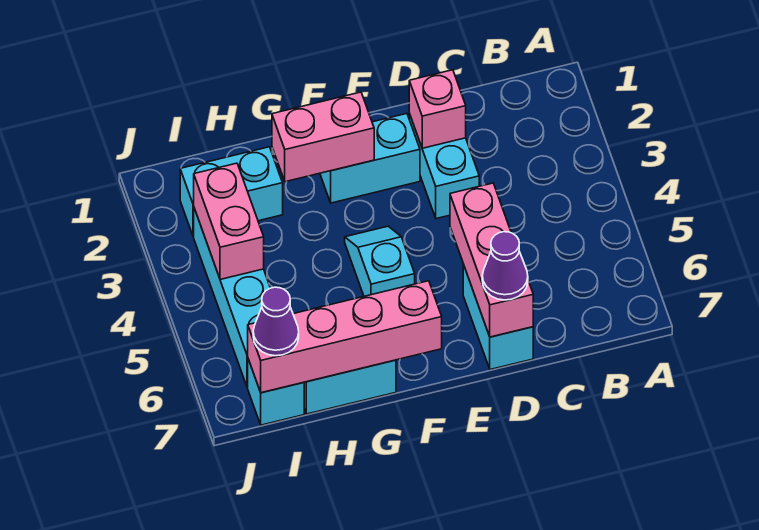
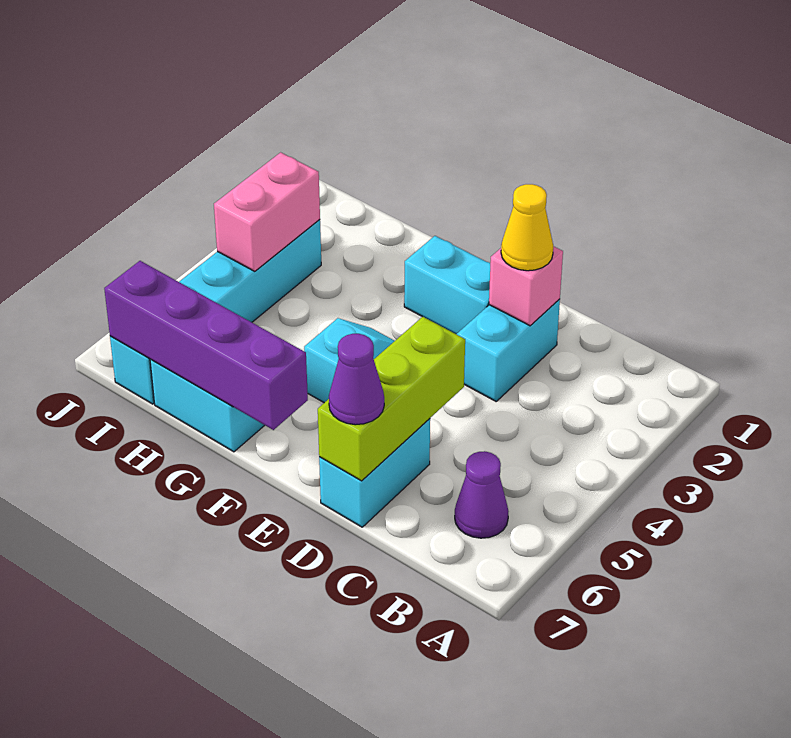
none -> yellow 1x1 cone [501,184,553,271]
pink 1x3 brick [450,183,533,337] -> lime 1x3 brick [318,317,465,481]
pink 1x2 brick [272,92,374,182] -> none
pink 1x4 brick [248,281,442,393] -> purple 1x4 brick [104,261,308,430]
cyan 1x2 brick [180,147,283,237] -> none
purple 1x1 cone [253,287,299,356] -> purple 1x1 cone moved to [455,451,508,538]

